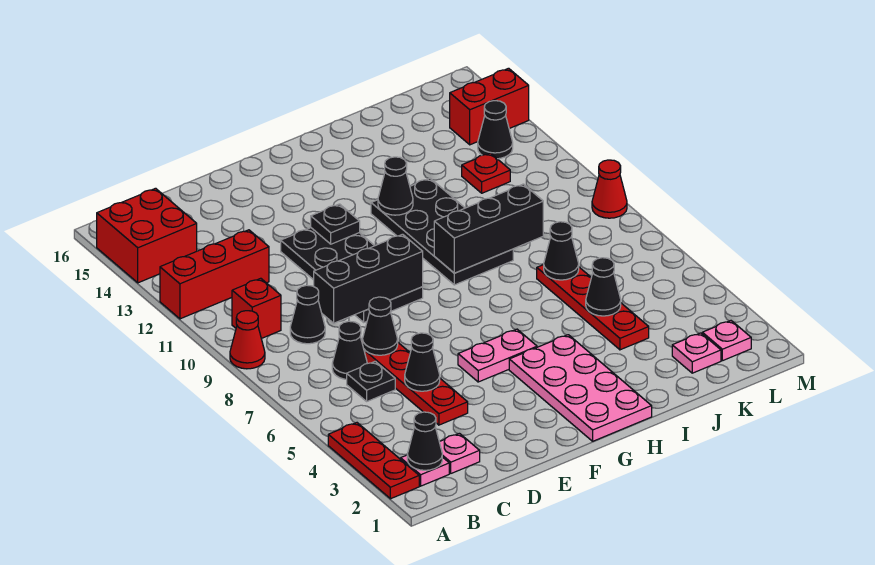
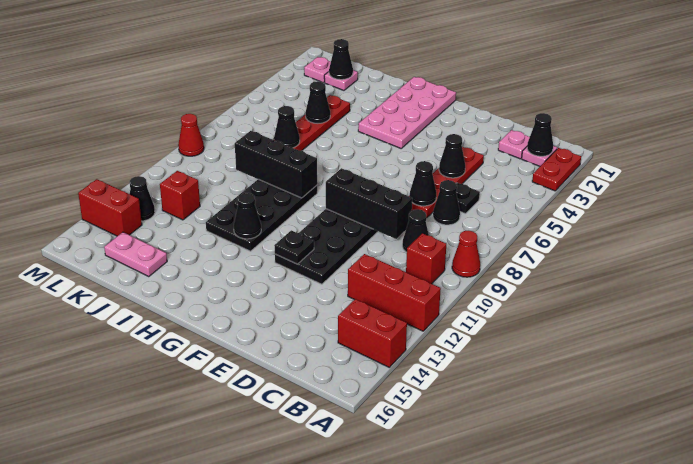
red 1x3 plate [328,423,419,499] -> red 1x2 plate [532,148,581,191]
red 2x2 brick [97,188,197,283] -> red 1x2 brick [338,299,407,367]
pink 1x2 plate [458,329,537,382] -> pink 1x2 plate moved to [104,232,167,277]
none -> black 1x1 cone [329,39,353,80]
red 1x1 plate [462,153,510,193] -> red 1x1 brick [160,171,200,220]

